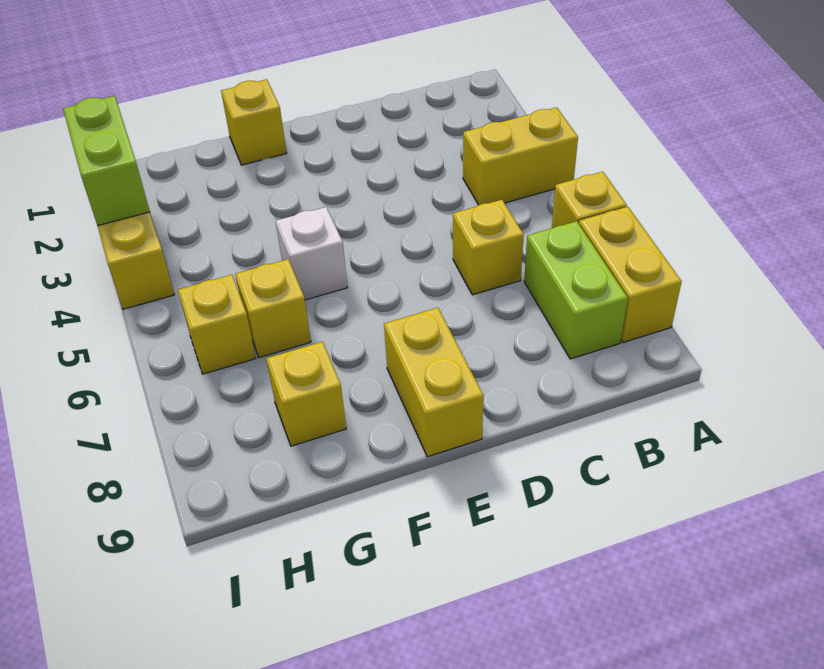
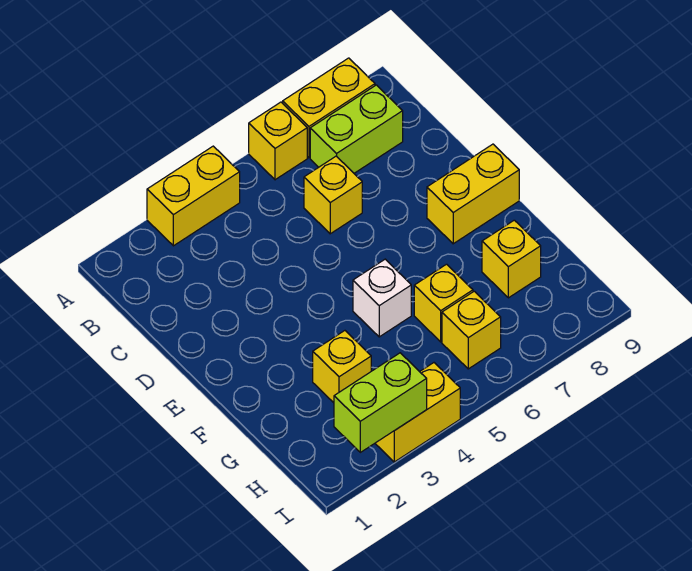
yellow 1x2 brick [463,107,578,205] -> yellow 1x2 brick turned to [147,146,240,246]
yellow 1x1 brick [221,79,287,165] -> yellow 1x1 brick moved to [313,331,371,403]

